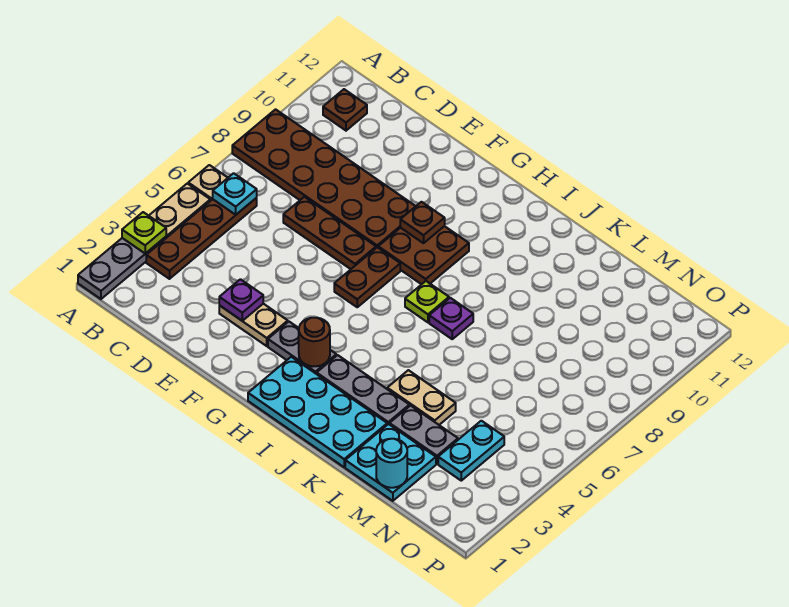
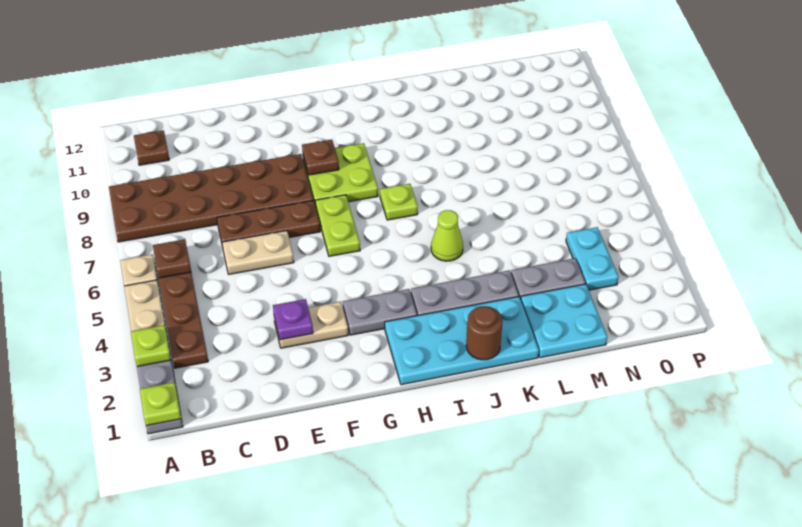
none -> lime 1x1 plate [140,382,181,426]
cyan 1x1 plate [213,173,257,215] -> brown 1x1 plate [153,239,191,278]
brown 1x2 plate [334,247,400,307] -> lime 1x2 plate [315,195,360,256]
brown 2x2 plate [378,226,469,284] -> lime 2x2 plate [303,143,378,207]
brown 1x1 round brick [299,318,330,366] -> brown 1x1 round brick moved to [466,306,502,360]
none -> lime 1x1 cone [431,210,463,261]
purple 1x1 plate [429,298,473,339] -> none
tan 1x2 plate [387,370,456,425] -> tan 1x2 plate moved to [222,231,294,274]
cyan 1x1 round brick [376,439,407,488] -> none

